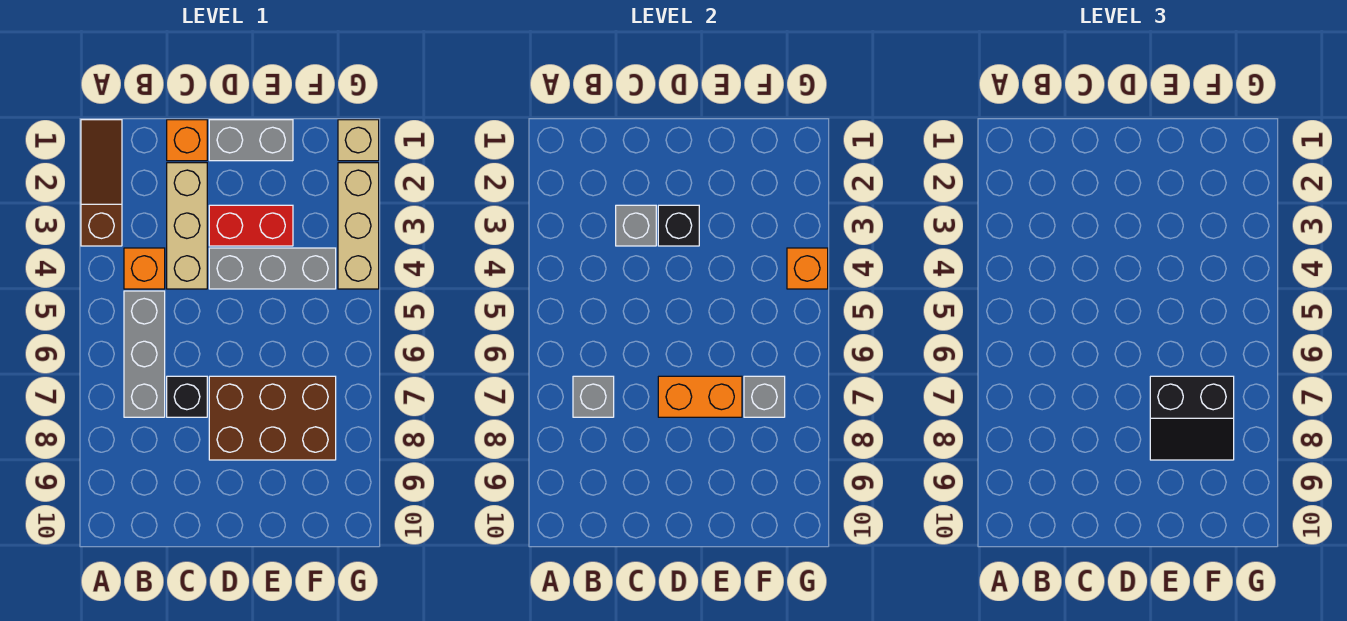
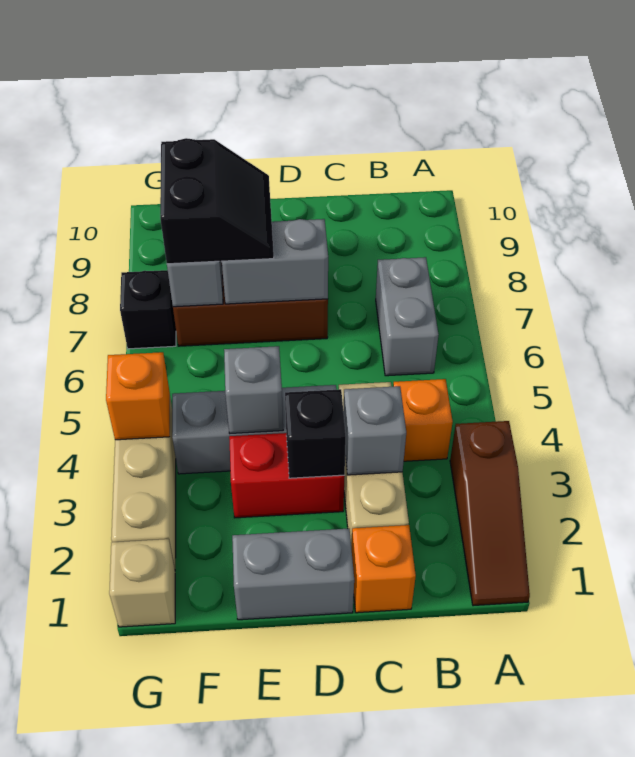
grey 1x3 brick [124,291,165,417] -> grey 1x2 brick [376,257,439,376]
grey 1x1 brick [573,376,614,417] -> grey 1x1 brick moved to [224,346,283,433]
black 1x1 brick [167,376,207,417] -> black 1x1 brick moved to [120,270,176,349]
orange 1x2 brick [658,376,742,417] -> grey 1x2 brick [222,219,328,304]
black 2x2 slope [1150,376,1234,460] -> black 2x2 slope turned to [160,138,274,264]

